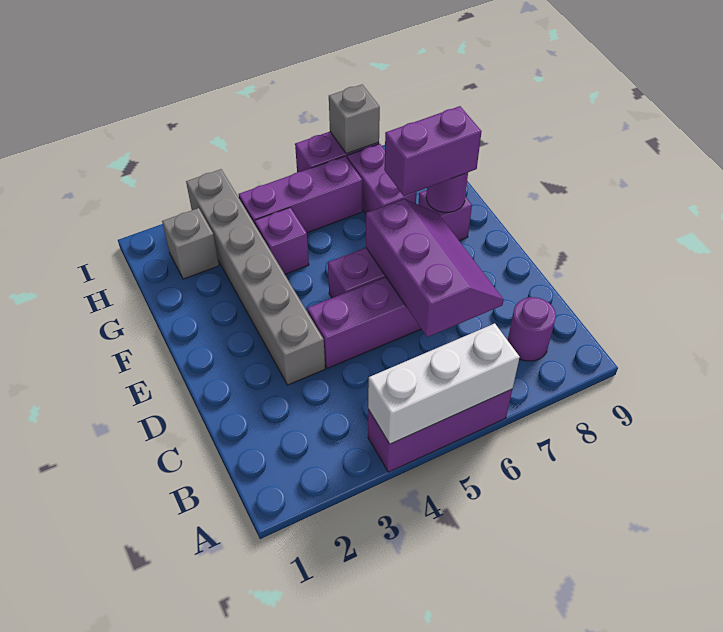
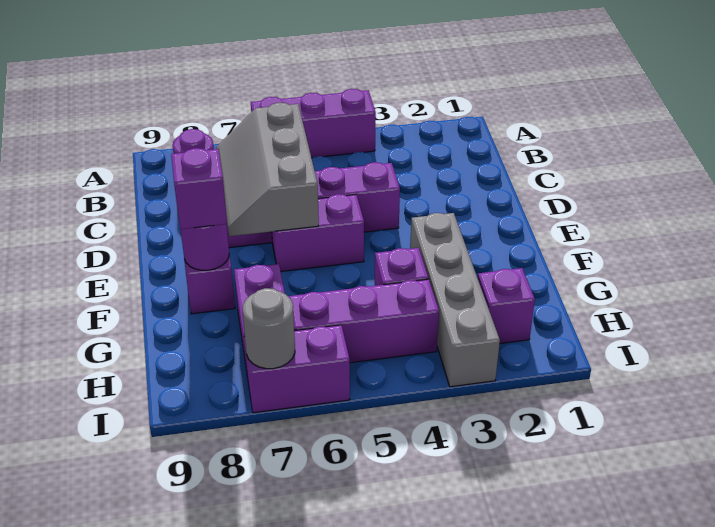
white 1x3 brick [368,323,520,444] -> none
purple 2x3 slope [366,199,504,337] -> grey 2x3 slope [216,103,319,236]
grey 1x6 brick [186,169,325,385] -> grey 1x4 brick [410,213,500,387]
purple 1x2 brick [384,106,482,196] -> purple 1x1 brick [171,148,227,229]
grey 1x1 brick [162,208,219,279] -> purple 1x1 brick [478,268,535,344]
grey 1x1 brick [329,85,380,154] -> grey 1x1 round brick [243,288,295,369]

